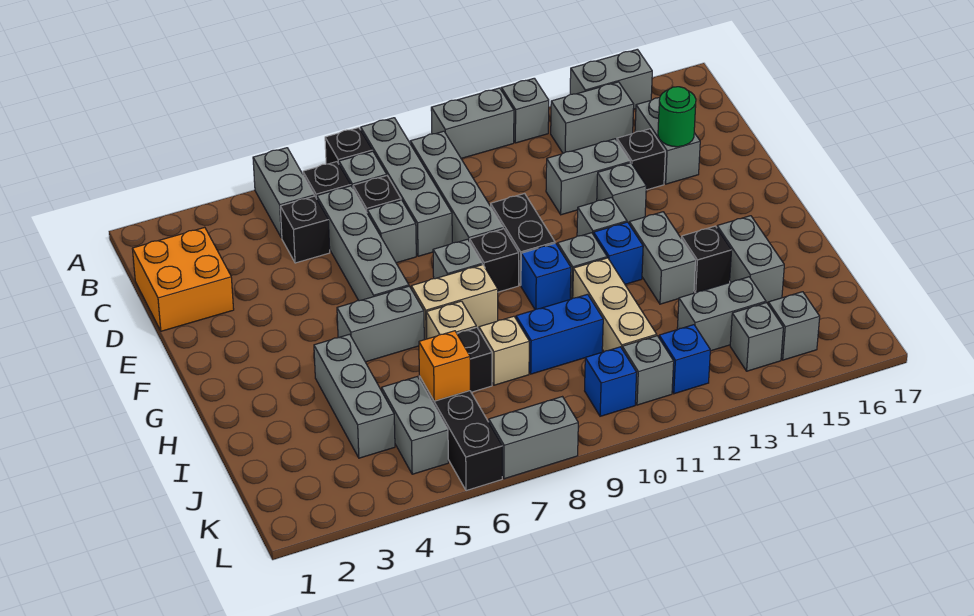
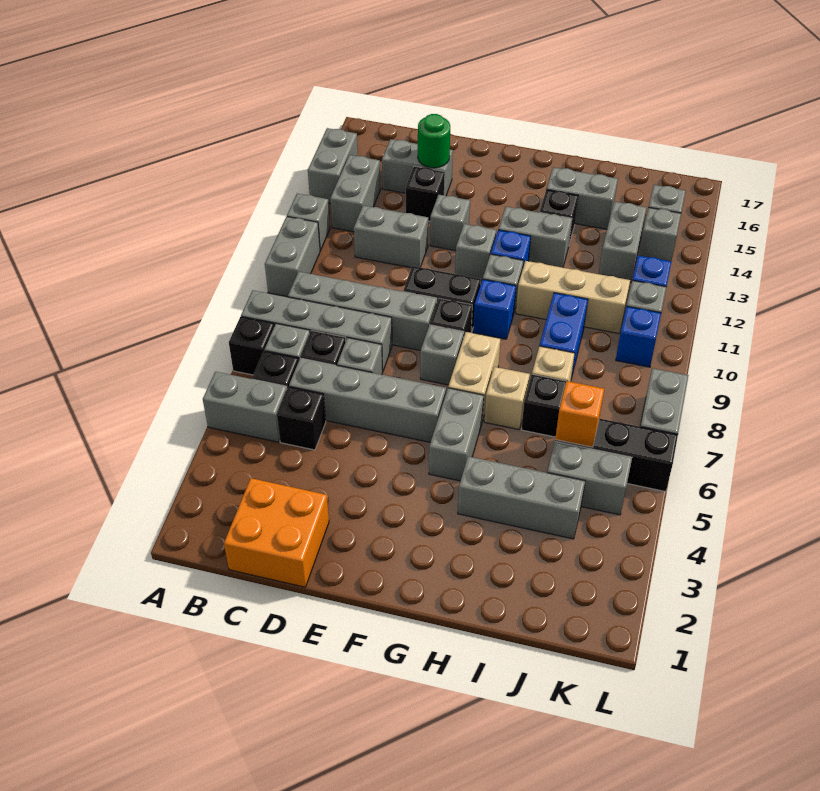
grey 1x2 brick [546,139,630,215] -> grey 1x2 brick turned to [354,206,428,268]

